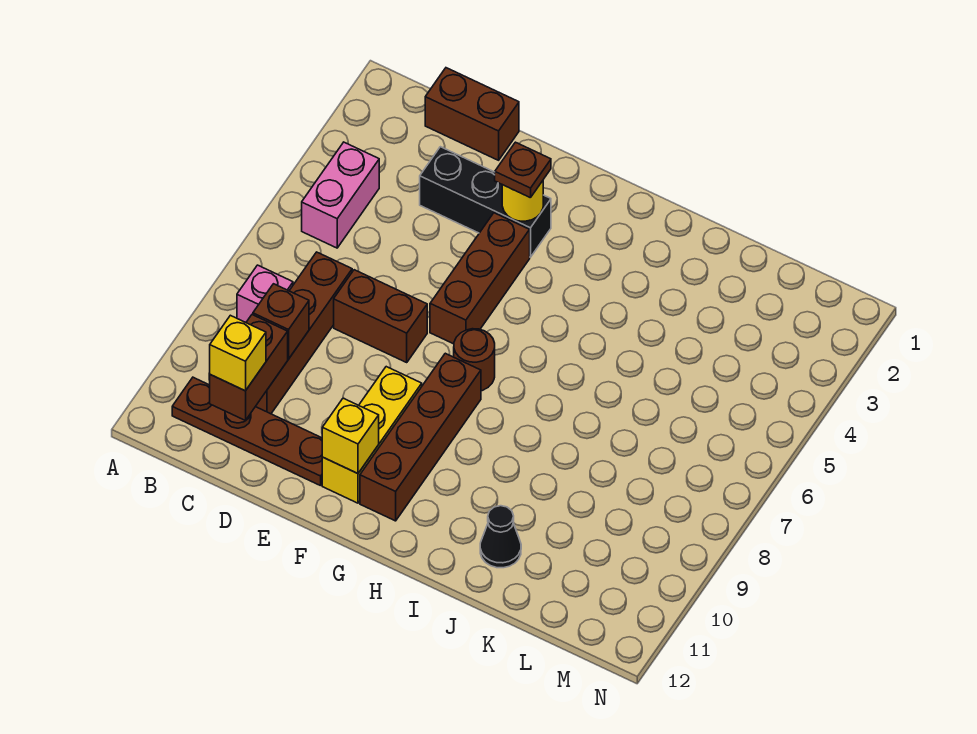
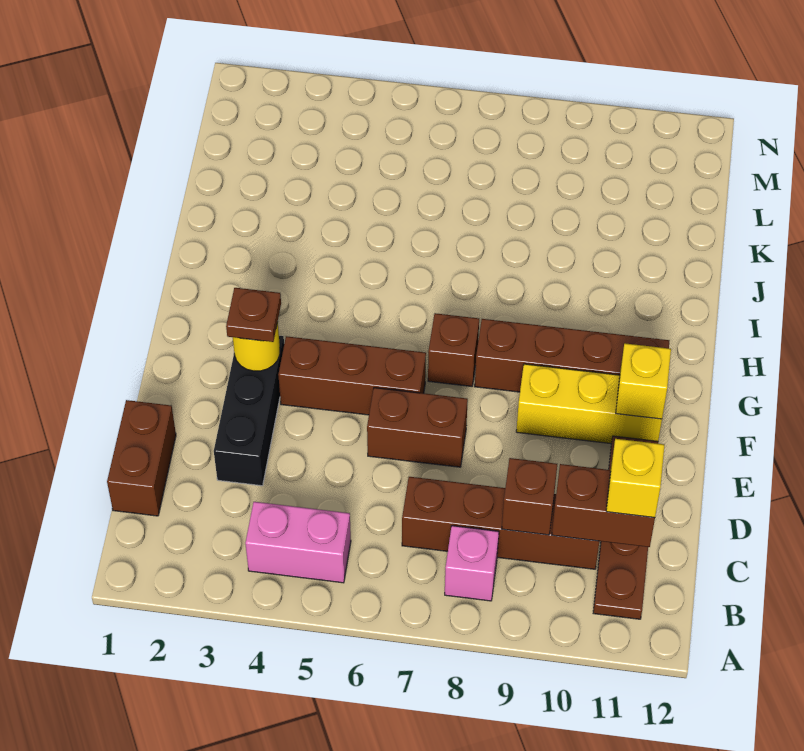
brown 1x2 brick [334,270,427,362] -> brown 1x2 brick turned to [367,388,468,467]
brown 1x1 round brick [454,329,495,391] -> brown 1x1 brick [428,313,479,386]
black 1x1 cone [480,506,521,568] -> none

